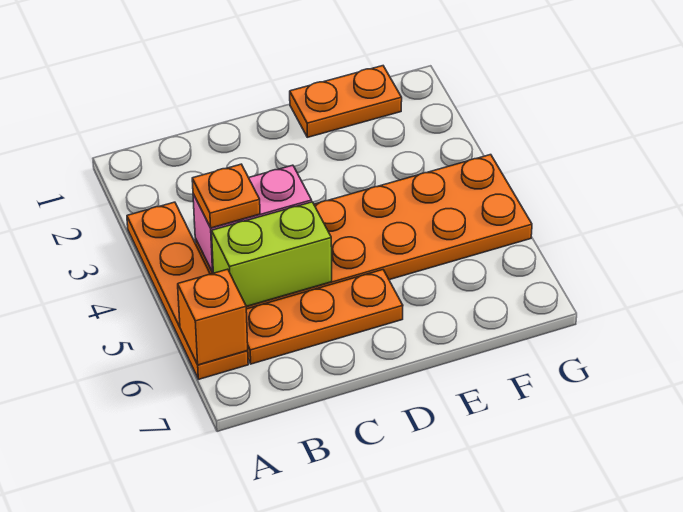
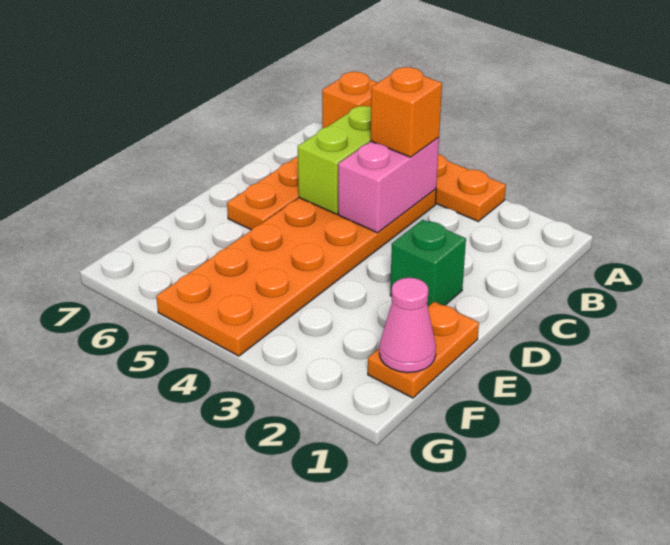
orange 1x1 plate [192,164,260,228] -> orange 1x1 brick [370,67,442,157]
none -> green 1x1 brick [390,220,466,306]
none -> pink 1x1 cone [379,278,436,373]

